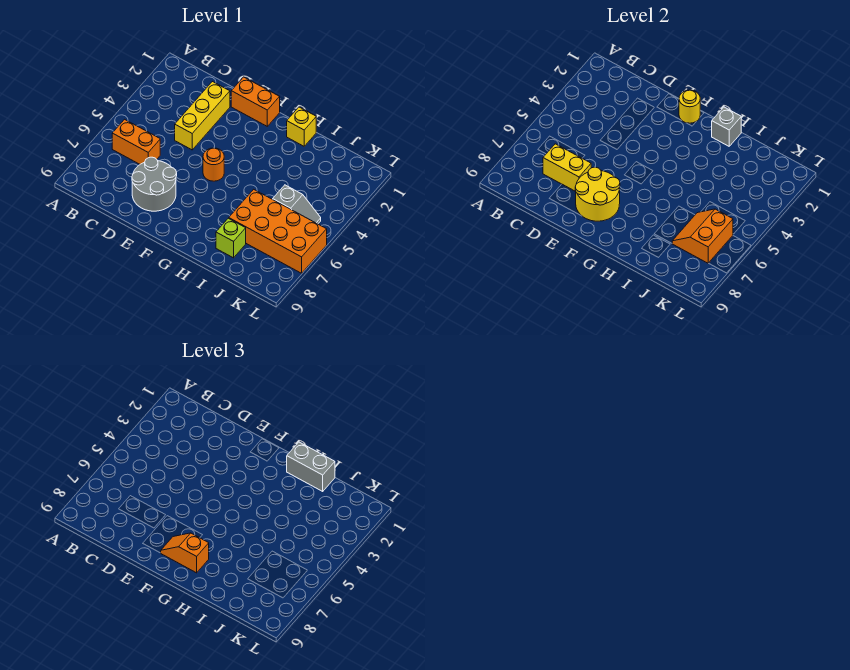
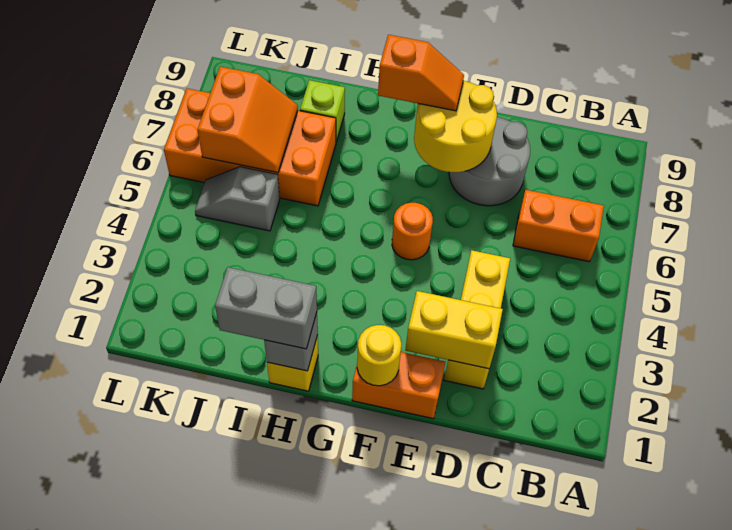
yellow 1x2 brick [543,144,591,191] -> yellow 1x2 brick moved to [405,291,503,369]

